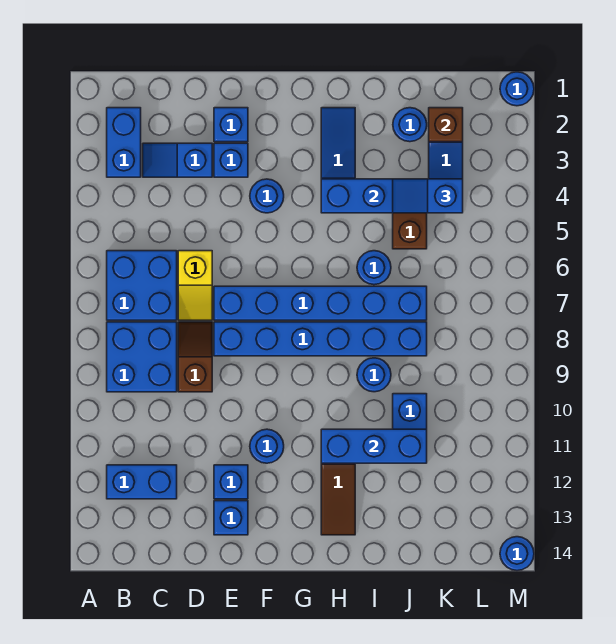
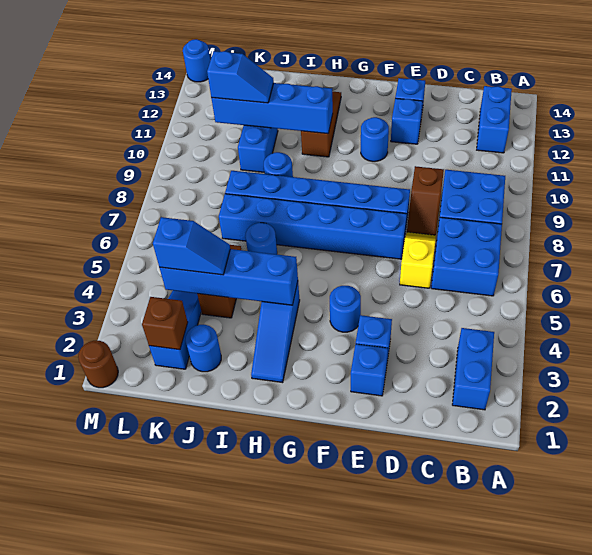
blue 1x2 brick [107,465,177,499] -> blue 1x2 brick turned to [477,86,512,153]
blue 1x2 slope [143,143,212,177] -> blue 1x2 slope moved to [207,51,274,103]
blue 1x3 brick [321,429,427,463] -> blue 1x4 brick [211,83,333,134]
blue 1x1 round brick [500,72,534,106] -> brown 1x1 round brick [78,341,118,388]

